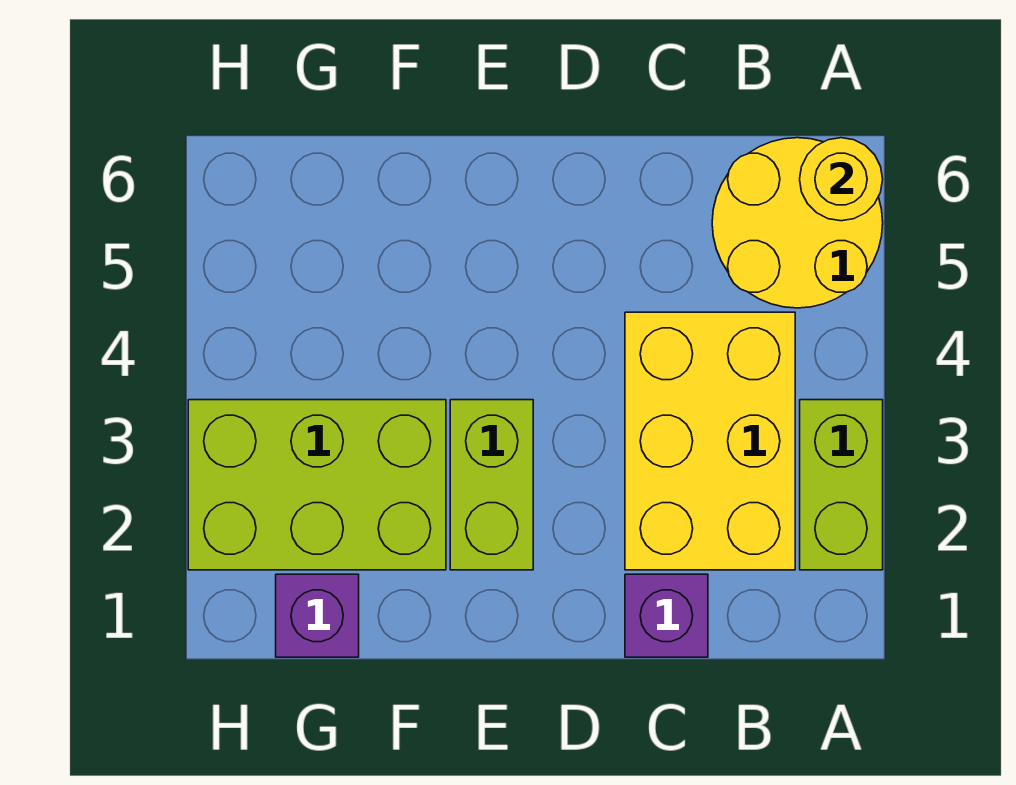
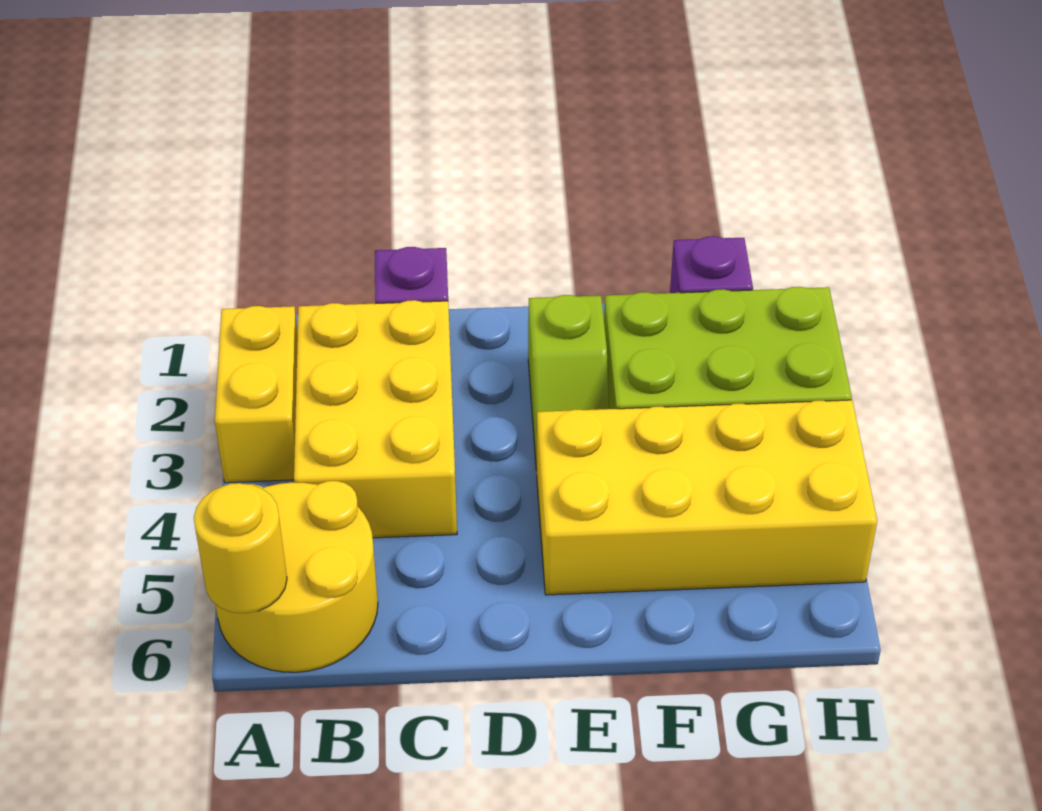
lime 1x2 brick [800,400,883,570] -> yellow 1x2 brick [215,306,298,483]
lime 1x2 brick [450,400,533,570] -> lime 1x2 slope [528,295,609,470]
none -> yellow 2x4 brick [536,400,877,595]

